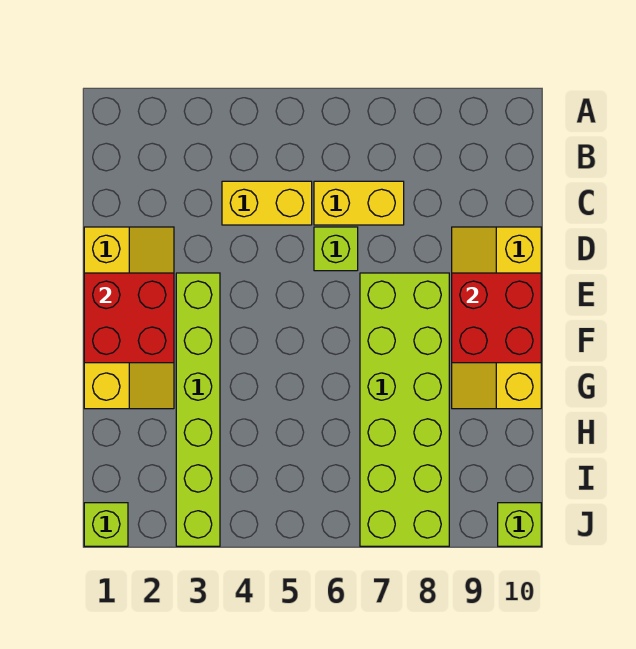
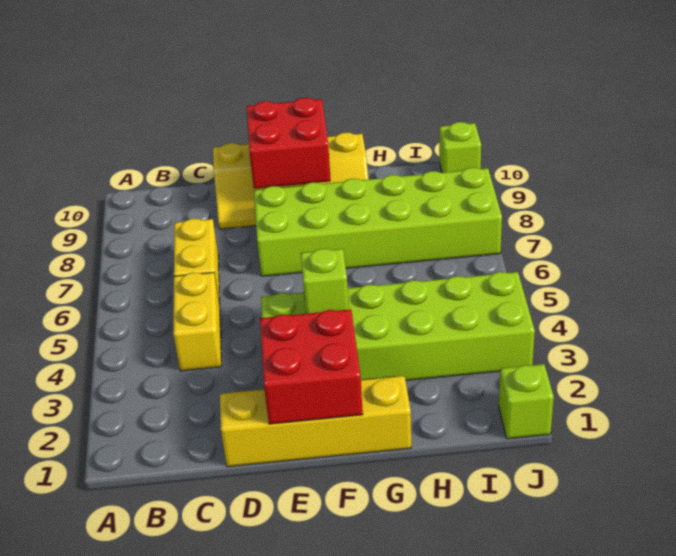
lime 1x1 brick [314,227,358,271] -> lime 1x1 brick moved to [301,249,349,314]
lime 1x6 brick [176,273,220,546] -> lime 2x6 brick [261,272,535,381]

